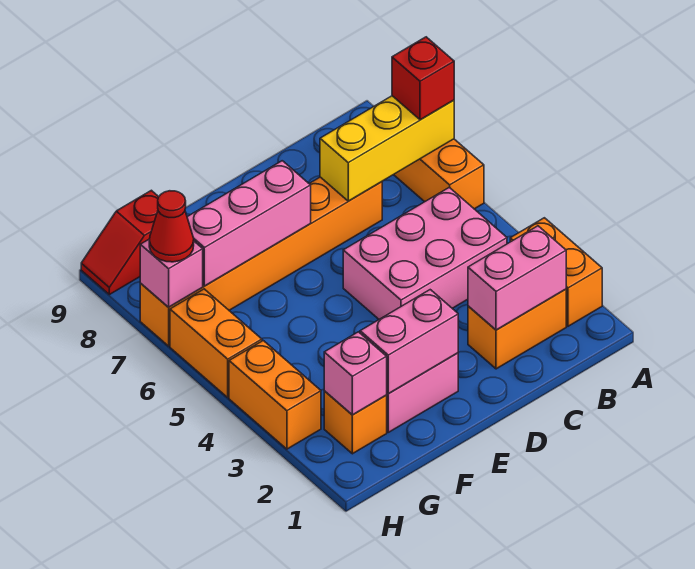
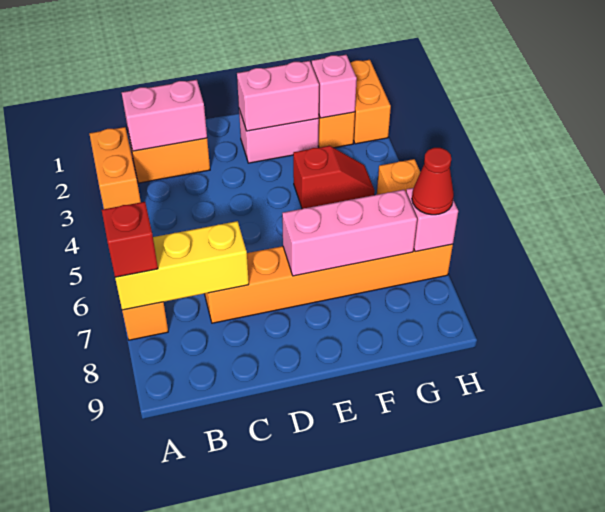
pink 2x3 brick [343,187,507,319] -> none
red 1x2 slope [81,190,158,295] -> red 1x2 slope moved to [293,146,375,209]
orange 1x2 brick [229,341,321,449] -> orange 1x2 brick moved to [350,60,391,144]

